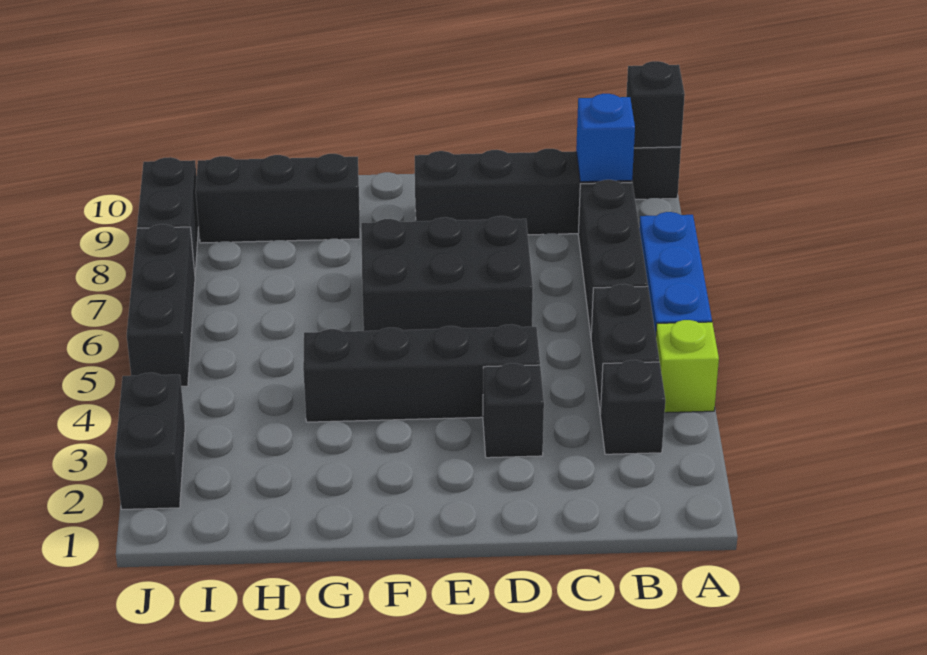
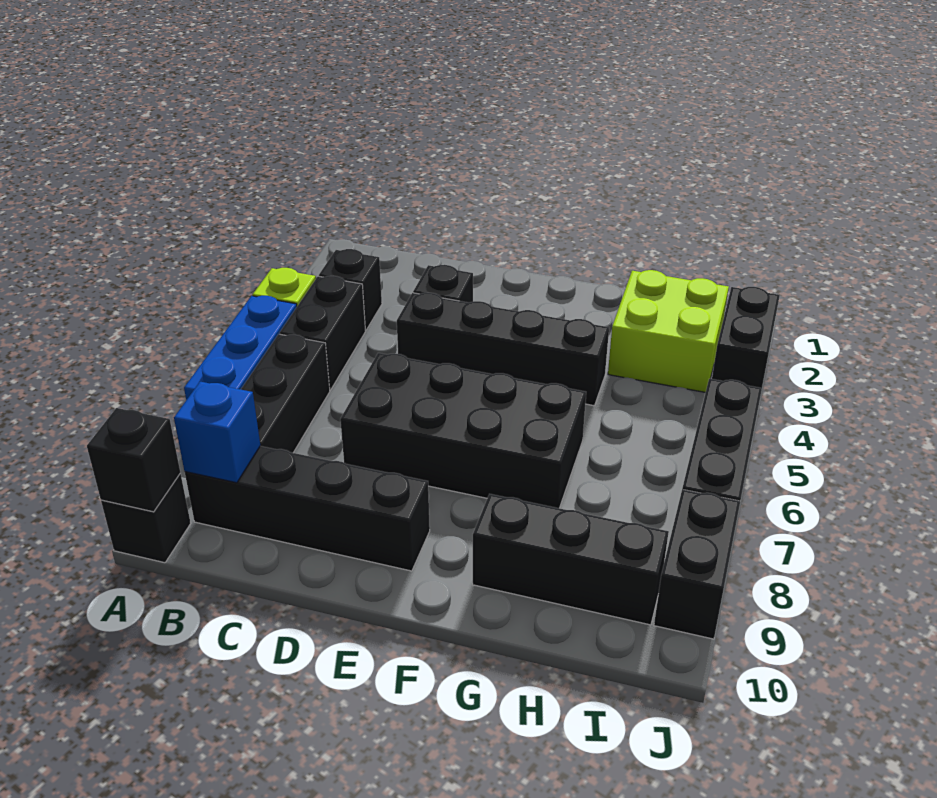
black 2x3 brick [361,216,533,331] -> black 2x4 brick [340,353,586,508]
none -> lime 2x2 brick [608,270,729,392]

